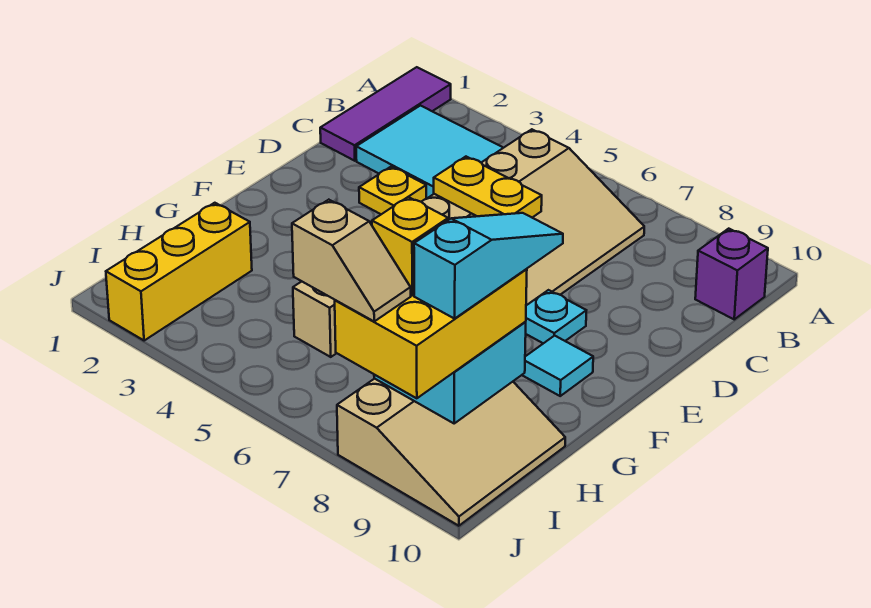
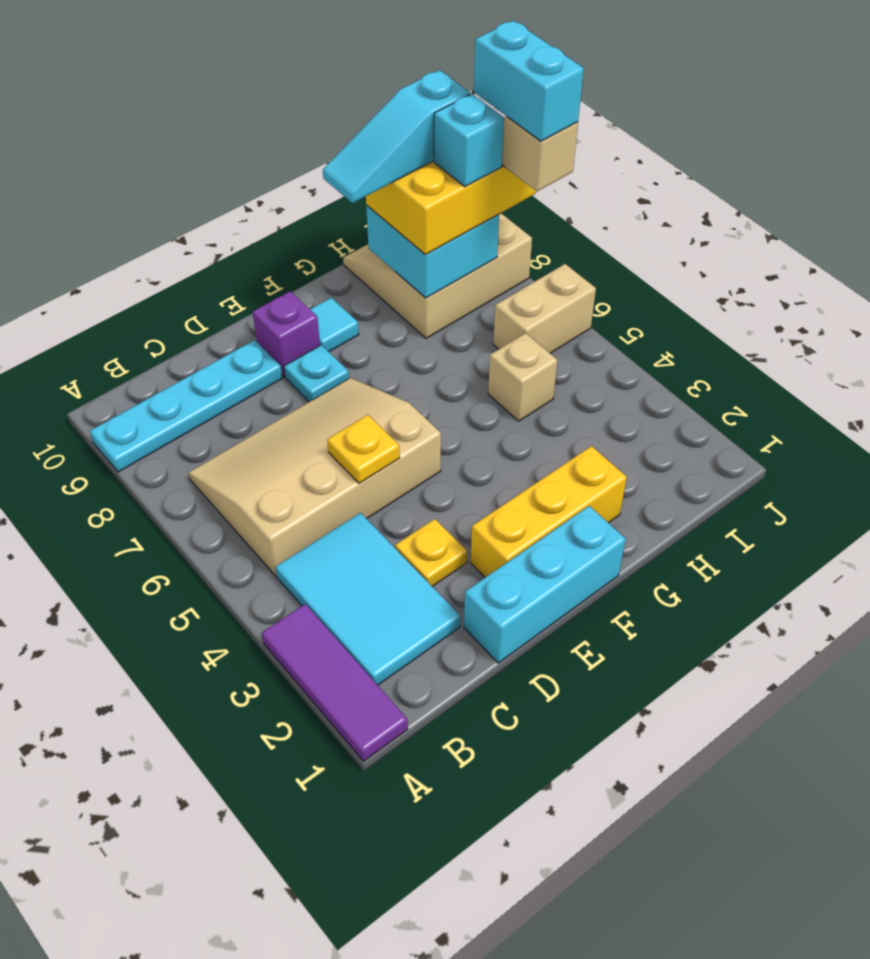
purple 1x3 tile [320,67,451,161] -> purple 1x3 tile turned to [262,604,408,761]
none -> cyan 1x4 plate [90,340,282,472]
purple 1x1 brick [695,229,768,319] -> purple 1x1 brick moved to [253,291,320,377]
none -> cyan 1x3 brick [464,506,626,663]
yellow 1x2 plate [434,157,542,217] -> yellow 1x1 plate [327,415,400,483]
yellow 1x3 brick [106,203,252,341] -> yellow 1x3 brick moved to [471,446,627,577]
none -> tan 1x2 brick [493,264,596,353]
yellow 1x1 brick [372,197,448,295] -> cyan 1x1 brick [434,94,504,187]
none -> cyan 1x2 brick [474,21,584,141]

